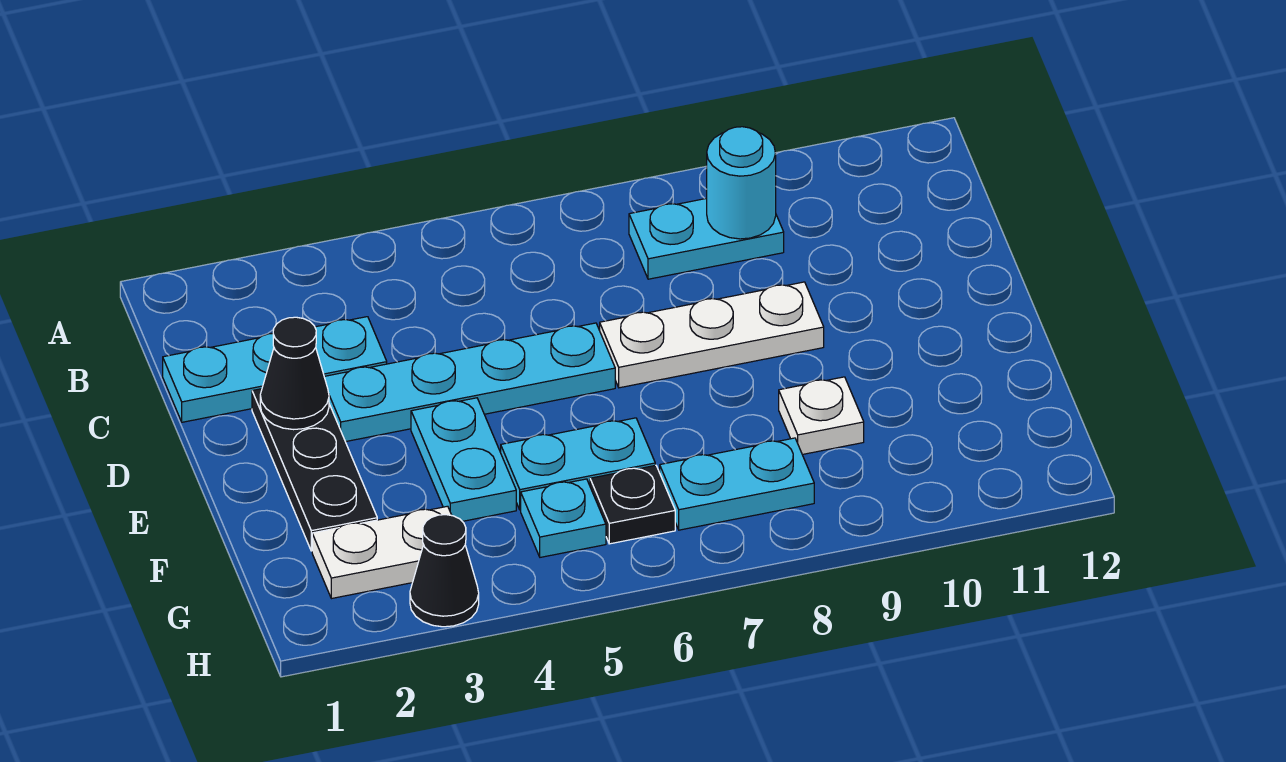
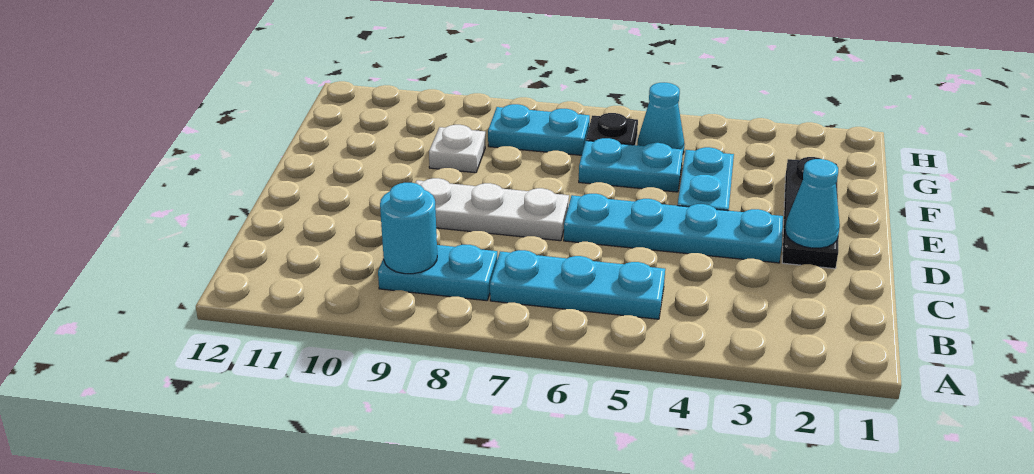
cyan 1x3 plate [163,317,387,422] -> cyan 1x3 plate moved to [490,250,665,319]
black 1x1 cone [260,317,329,430] -> cyan 1x1 cone [785,159,840,248]
white 1x2 plate [312,506,451,599] -> none
cyan 1x1 plate [521,479,606,557] -> cyan 1x1 cone [637,83,685,153]
black 1x1 cone [410,515,479,627] -> none

